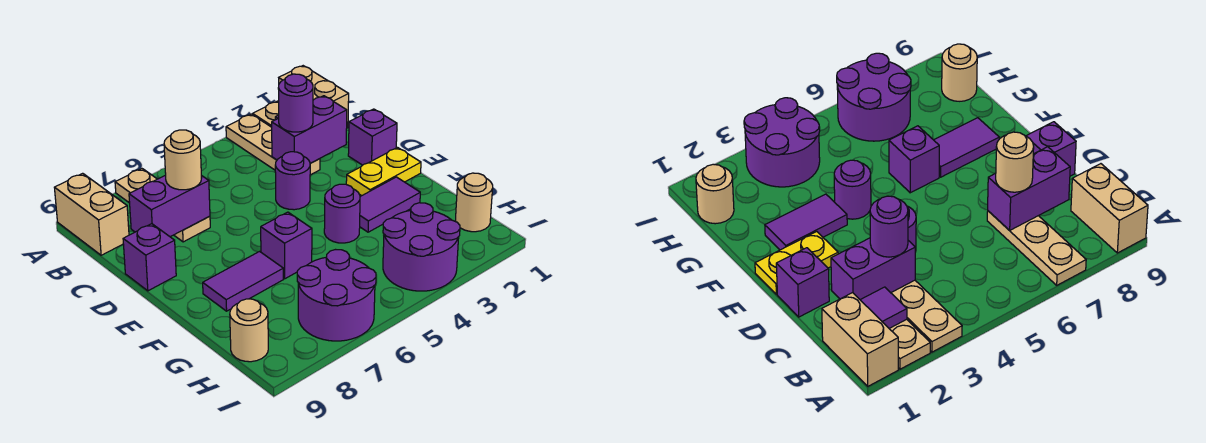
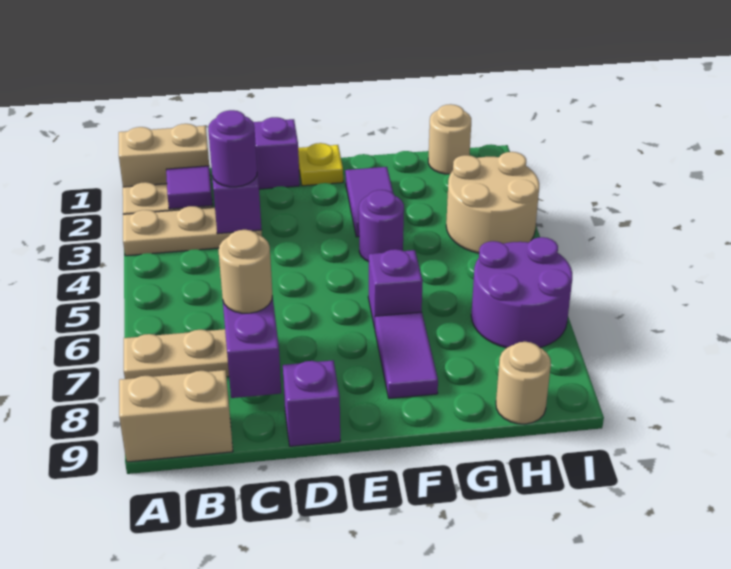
purple 1x1 round brick [275,152,310,210] -> none
yellow 1x2 plate [346,148,421,196] -> yellow 1x1 plate [298,143,343,186]
purple 2x2 round brick [383,203,460,291] -> tan 2x2 round brick [446,152,539,253]

